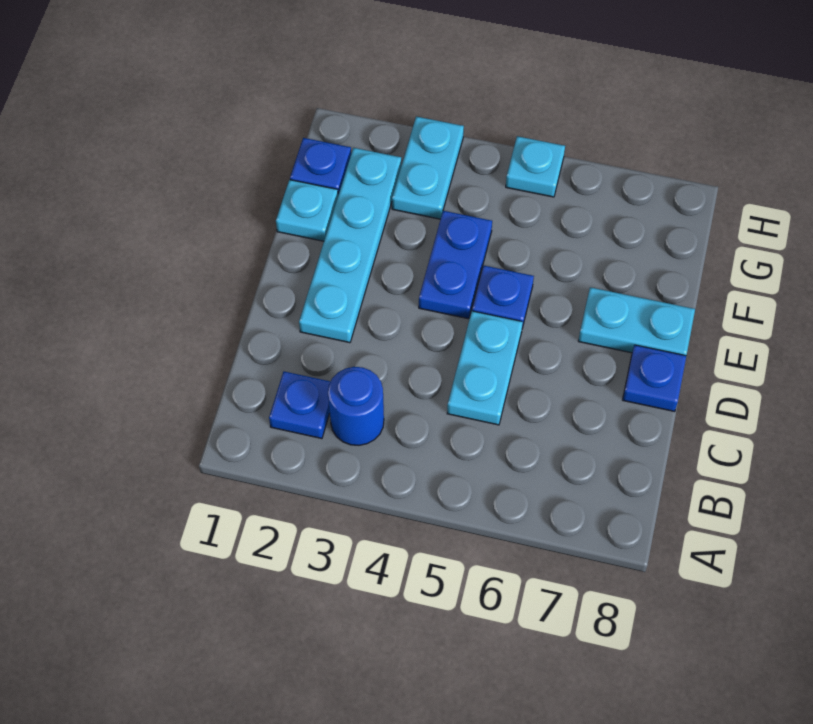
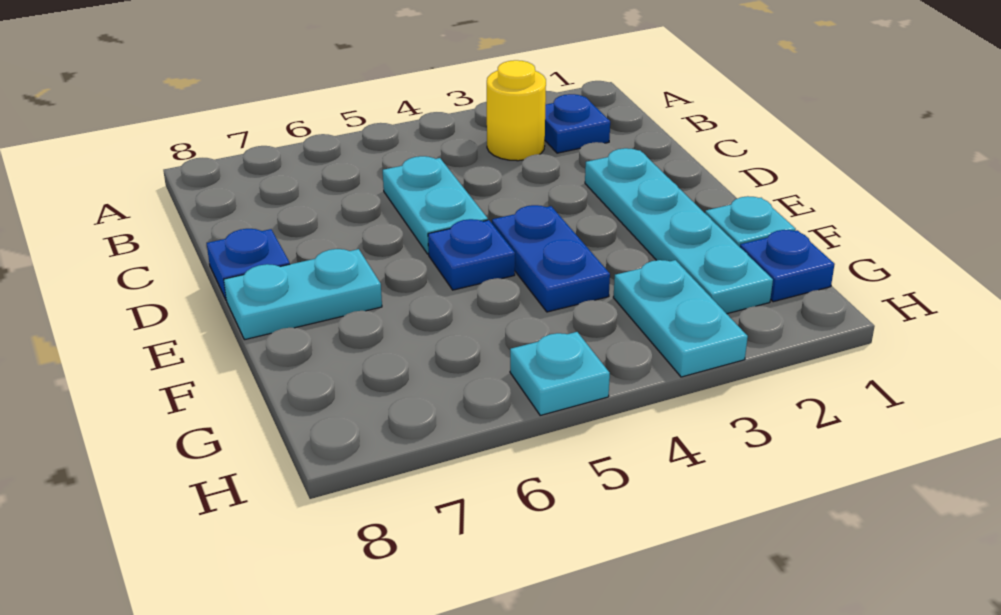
blue 1x1 round brick [328,367,384,445] -> yellow 1x1 round brick [487,60,546,161]

